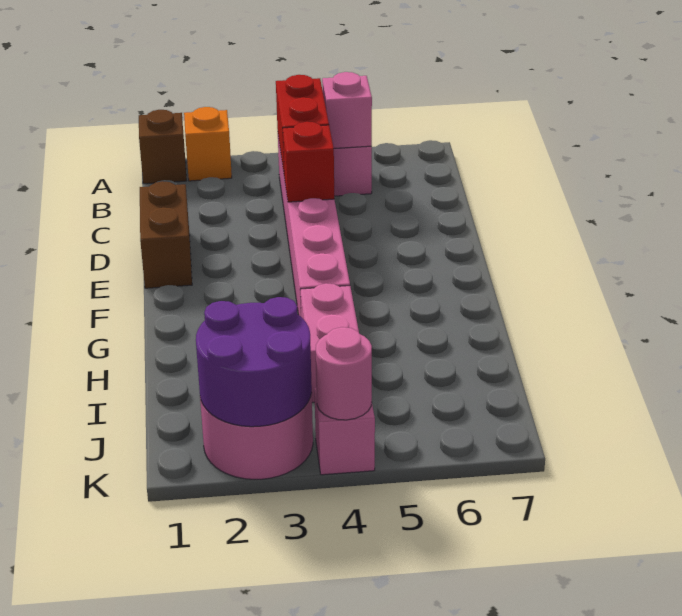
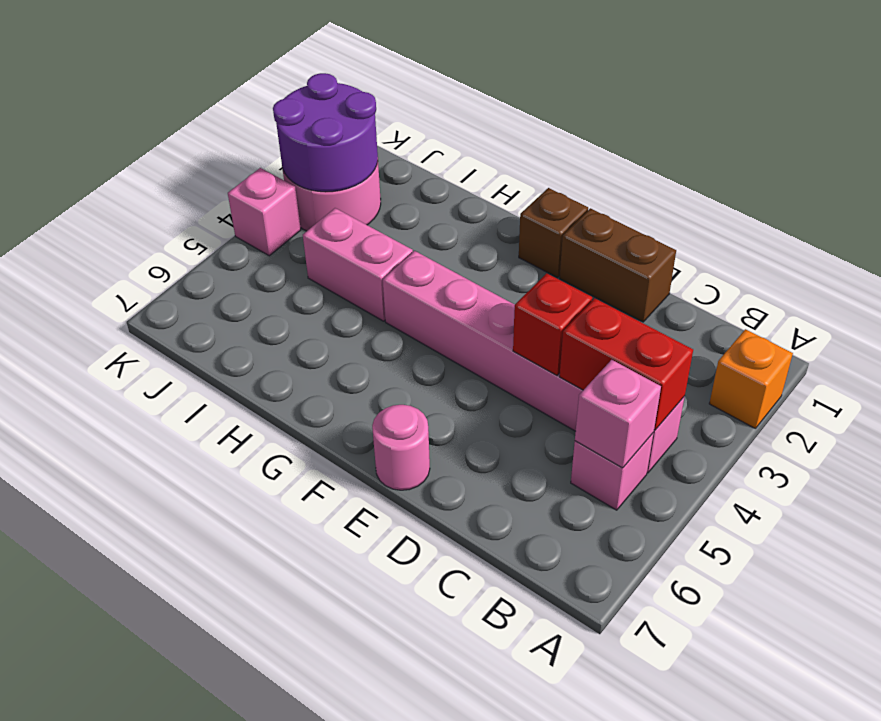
brown 1x1 brick [139,110,186,184] -> brown 1x1 brick moved to [519,188,588,278]
pink 1x1 round brick [316,327,372,420] -> pink 1x1 round brick moved to [372,405,430,490]

